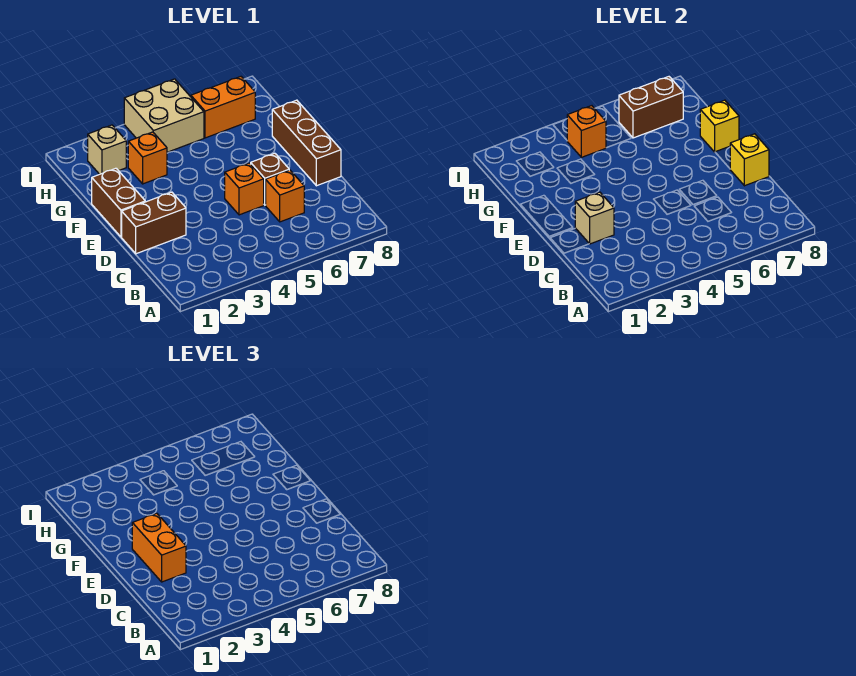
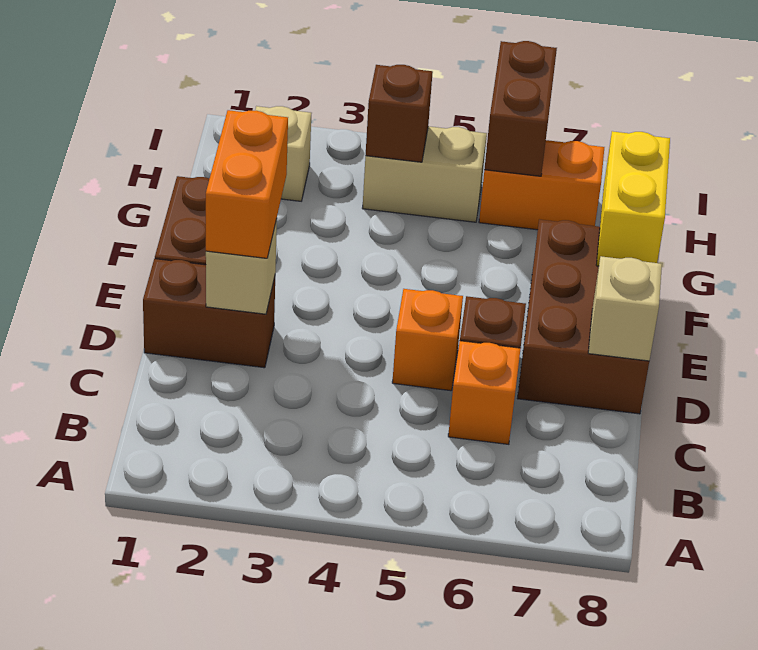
brown 1x3 brick [272,100,341,186] -> brown 2x3 brick [517,219,649,414]
yellow 1x1 brick [730,134,769,186] -> tan 1x1 brick [588,256,662,361]
yellow 1x1 brick [700,100,739,152] -> yellow 1x2 brick [596,131,670,266]
orange 1x1 brick [128,132,167,184] -> none
tan 2x2 brick [124,79,204,152] -> tan 1x2 brick [362,126,487,222]
orange 1x1 brick [567,106,606,157] -> brown 1x1 brick [366,65,433,162]
brown 1x2 brick [619,77,683,138] -> brown 1x2 brick turned to [484,41,557,176]

